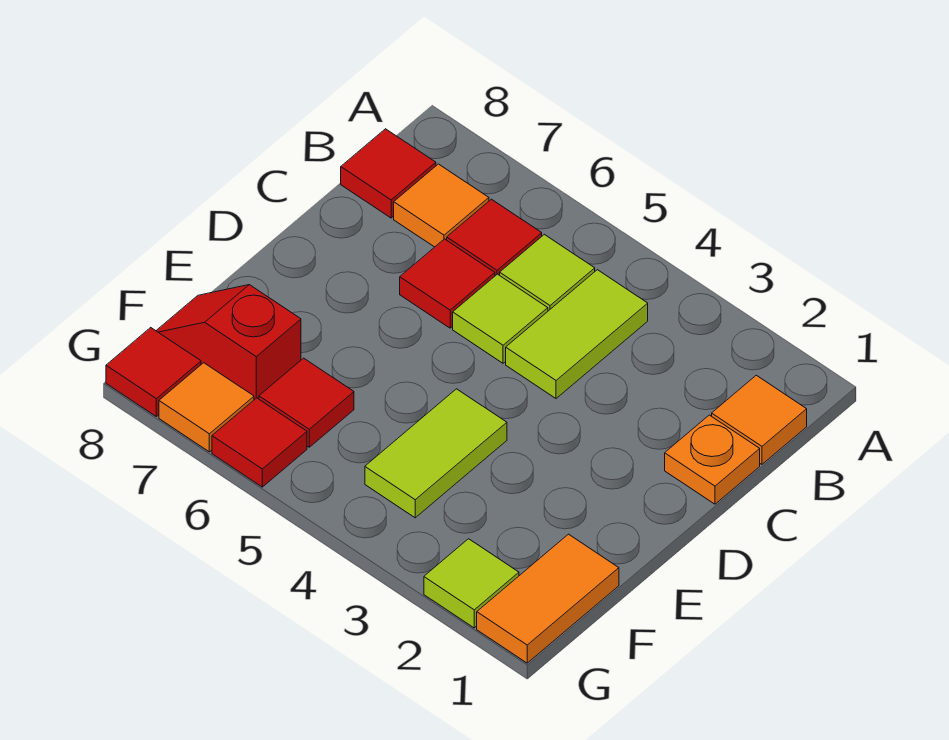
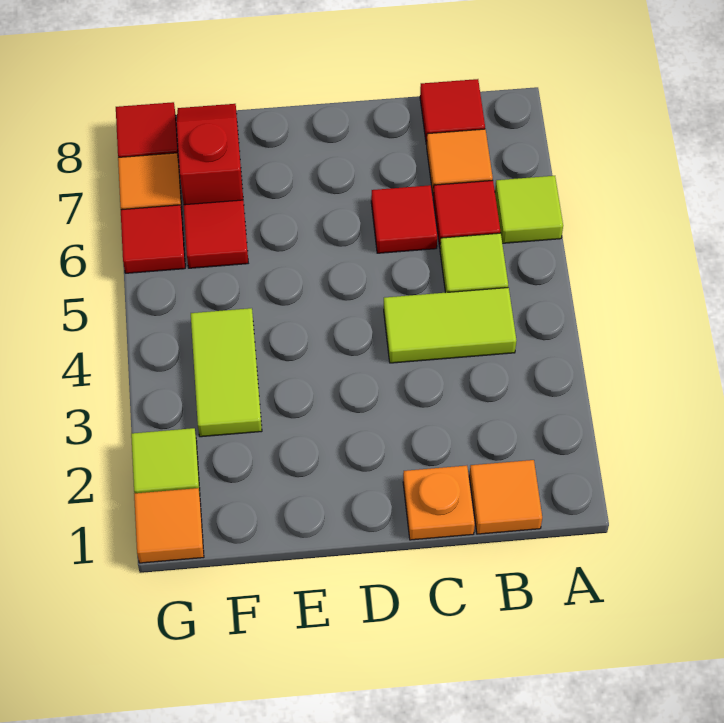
lime 1x1 tile [453,274,548,363] -> lime 1x1 tile moved to [495,176,563,243]
lime 1x2 tile [365,389,507,518] -> lime 1x2 tile turned to [191,308,262,437]
orange 1x2 tile [477,534,619,663] -> orange 1x1 tile [134,488,204,563]

